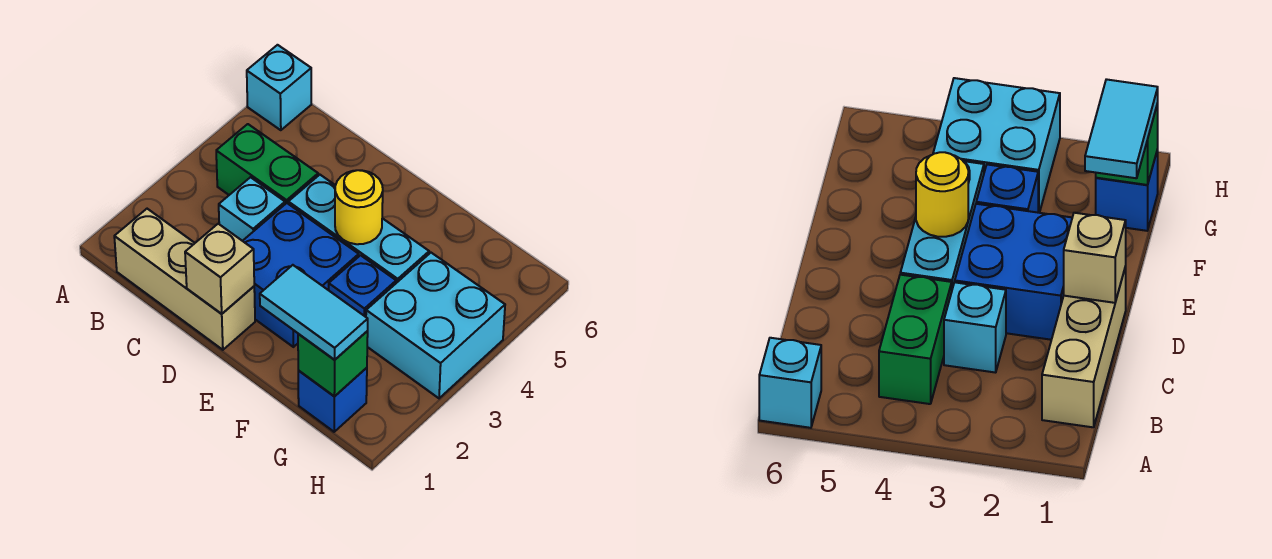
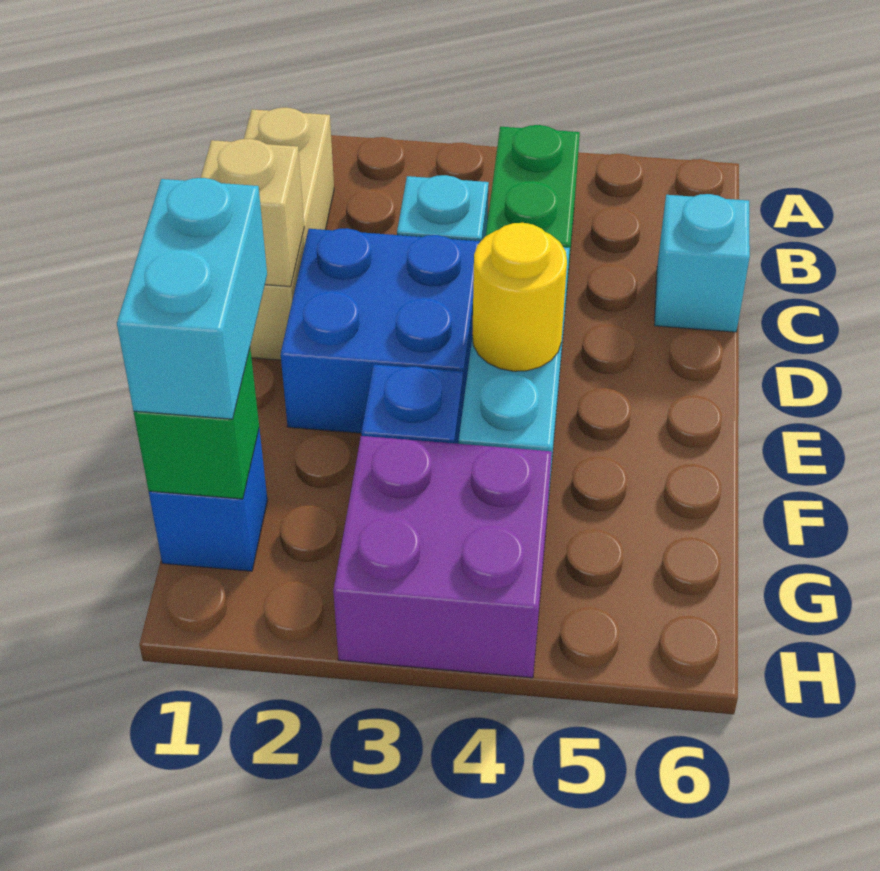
cyan 1x1 brick [247,45,311,130] -> cyan 1x1 brick moved to [654,194,750,332]
cyan 1x2 tile [260,265,368,360] -> cyan 1x2 brick [117,178,267,419]
cyan 2x2 brick [366,253,505,398] -> purple 2x2 brick [333,436,552,678]

